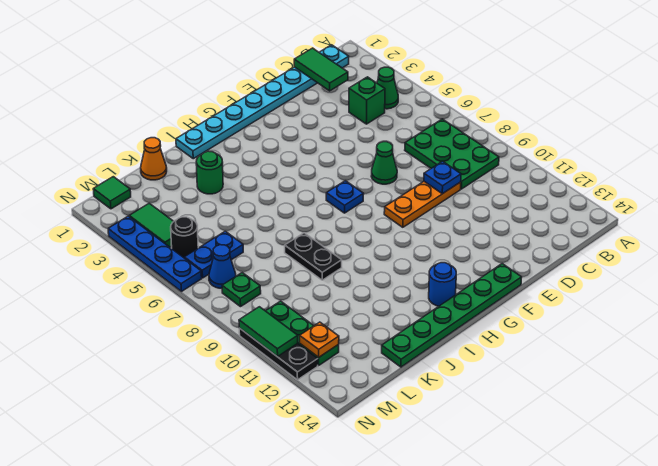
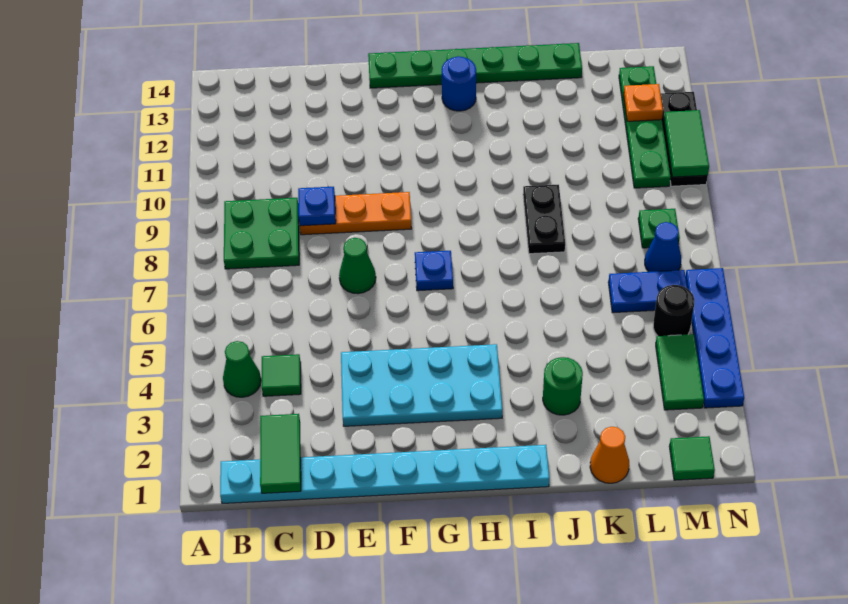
green 2x3 plate [405,119,499,189] -> green 2x2 plate [224,198,299,269]
green 1x1 brick [349,77,385,124] -> green 1x1 tile [262,354,301,396]
none -> cyan 2x4 plate [341,344,502,426]
green 1x3 plate [266,301,339,365] -> green 1x4 plate [619,66,671,188]

